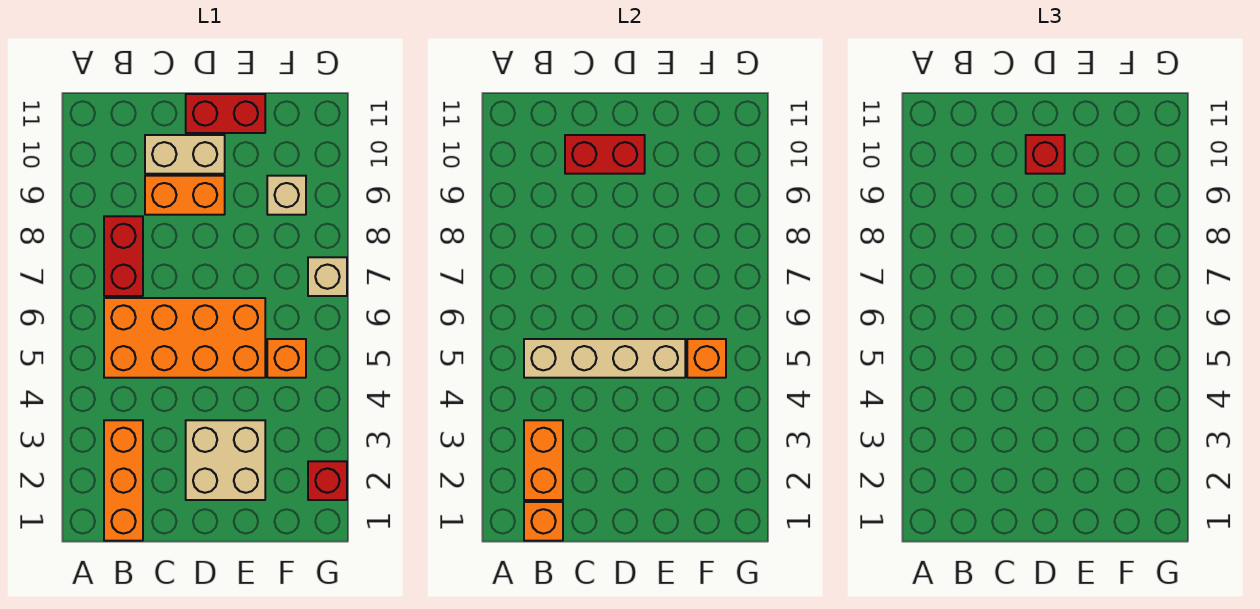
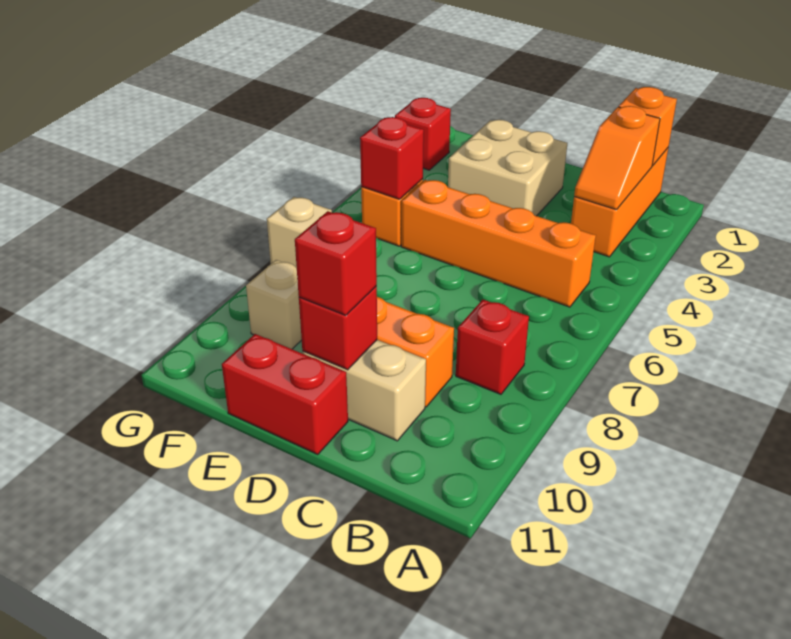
orange 1x2 brick [524,420,563,500] -> orange 1x2 slope [574,106,660,210]
orange 2x4 brick [104,298,265,378] -> orange 1x4 brick [401,180,596,307]
tan 1x4 brick [524,339,685,378] -> none
red 1x2 brick [104,216,143,296] -> red 1x1 brick [456,300,529,394]
red 1x2 brick [565,135,645,174] -> red 1x1 brick [299,286,377,370]
orange 1x1 brick [687,339,726,378] -> red 1x1 brick [360,117,424,199]

